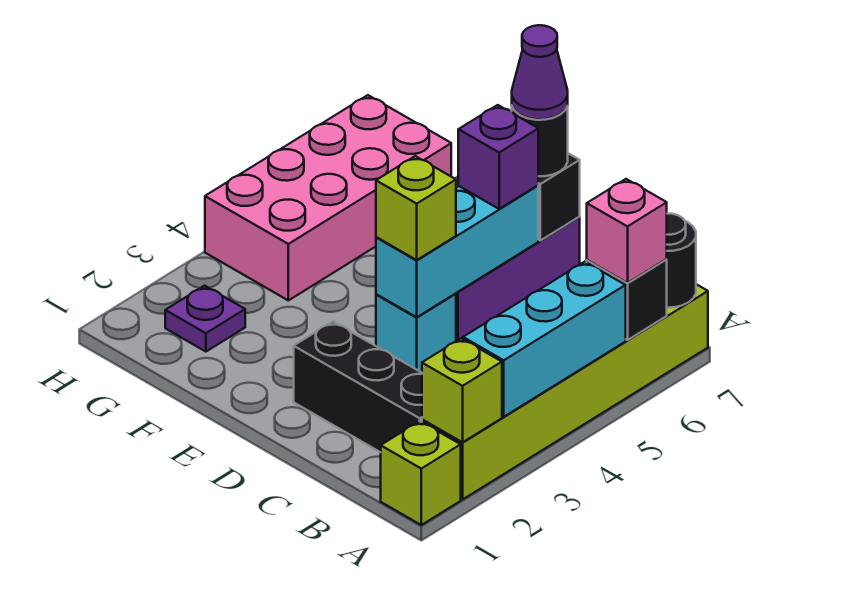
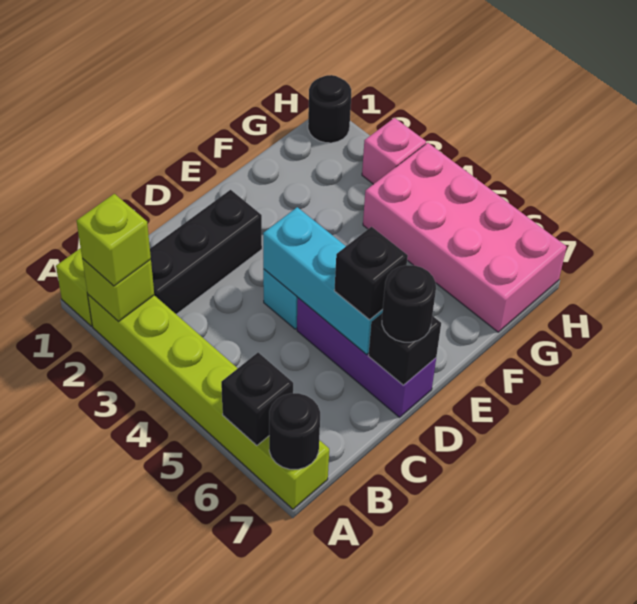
cyan 1x3 brick [463,262,626,417] -> none
pink 1x1 brick [587,179,667,283] -> pink 1x1 brick moved to [362,118,426,184]
lime 1x1 brick [376,156,456,260] -> lime 1x1 brick moved to [77,194,151,286]
purple 1x1 brick [458,105,538,209] -> black 1x1 brick [334,227,408,320]
purple 1x1 cone [512,25,568,119] -> none
purple 1x1 plate [165,286,245,352] -> none
none -> black 1x1 round brick [308,75,351,143]

